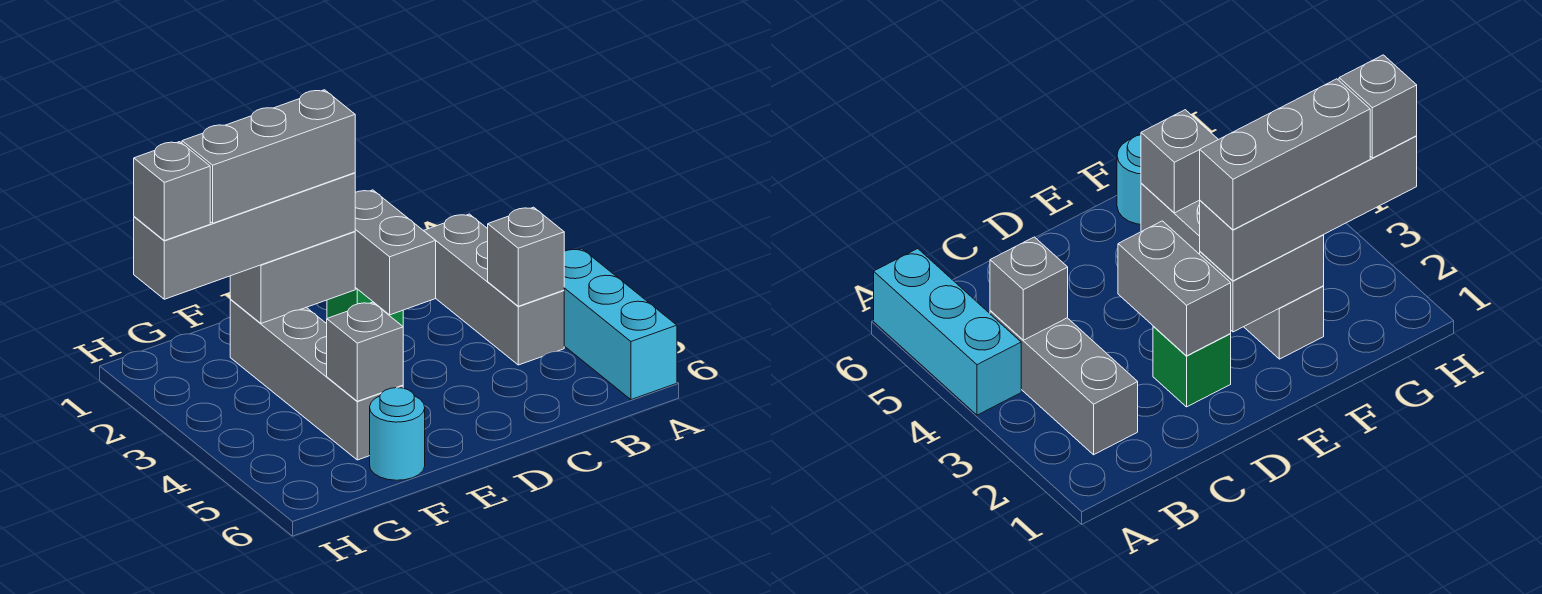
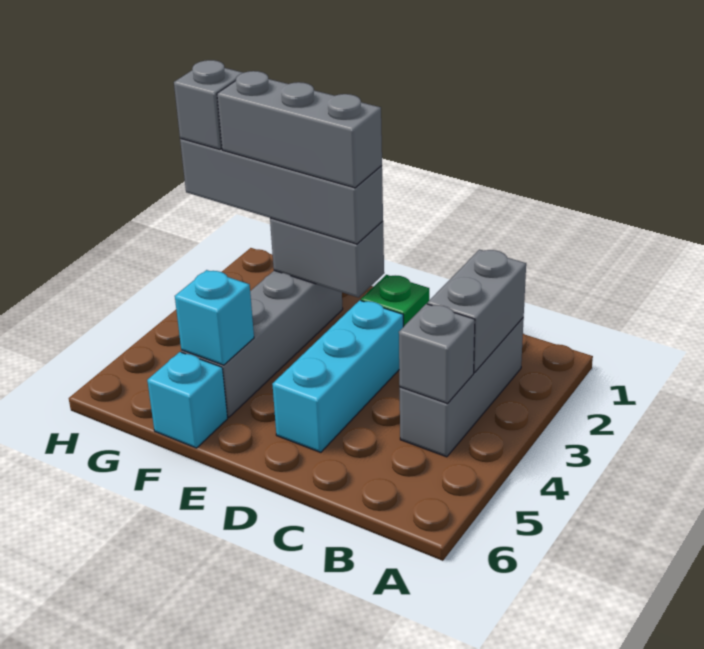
cyan 1x3 brick [564,249,677,400] -> cyan 1x3 brick moved to [272,300,403,452]
grey 1x2 brick [355,190,436,315] -> grey 1x2 brick moved to [428,250,526,373]
grey 1x1 brick [327,302,403,401] -> cyan 1x1 brick [175,270,254,365]
cyan 1x1 round brick [370,388,425,480] -> cyan 1x1 brick [147,352,228,448]

